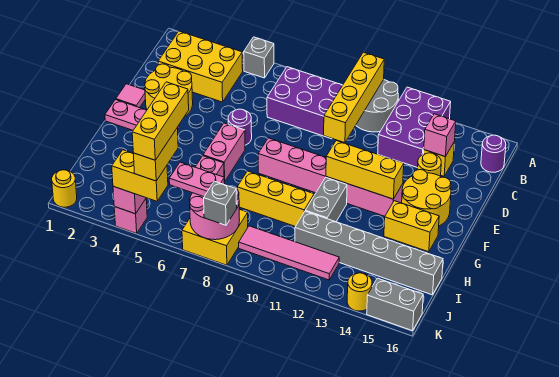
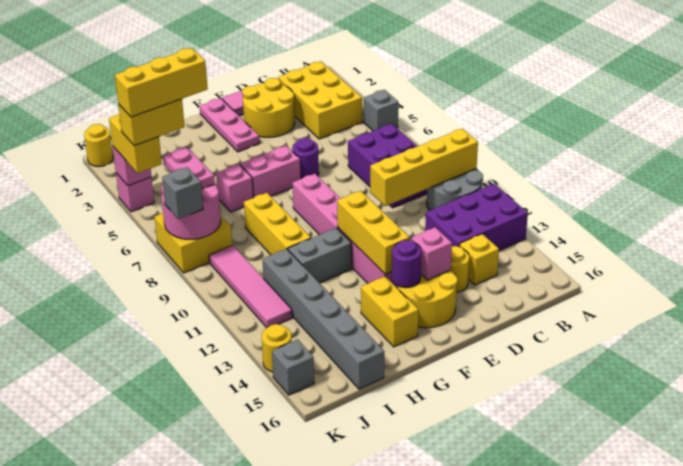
purple 1x1 round brick [481,135,506,172] -> purple 1x1 round brick moved to [392,240,421,288]
pink 1x1 brick [424,114,456,157] -> pink 1x1 brick moved to [412,227,452,280]
grey 1x2 brick [367,278,423,331] -> grey 1x1 brick [272,339,314,395]

